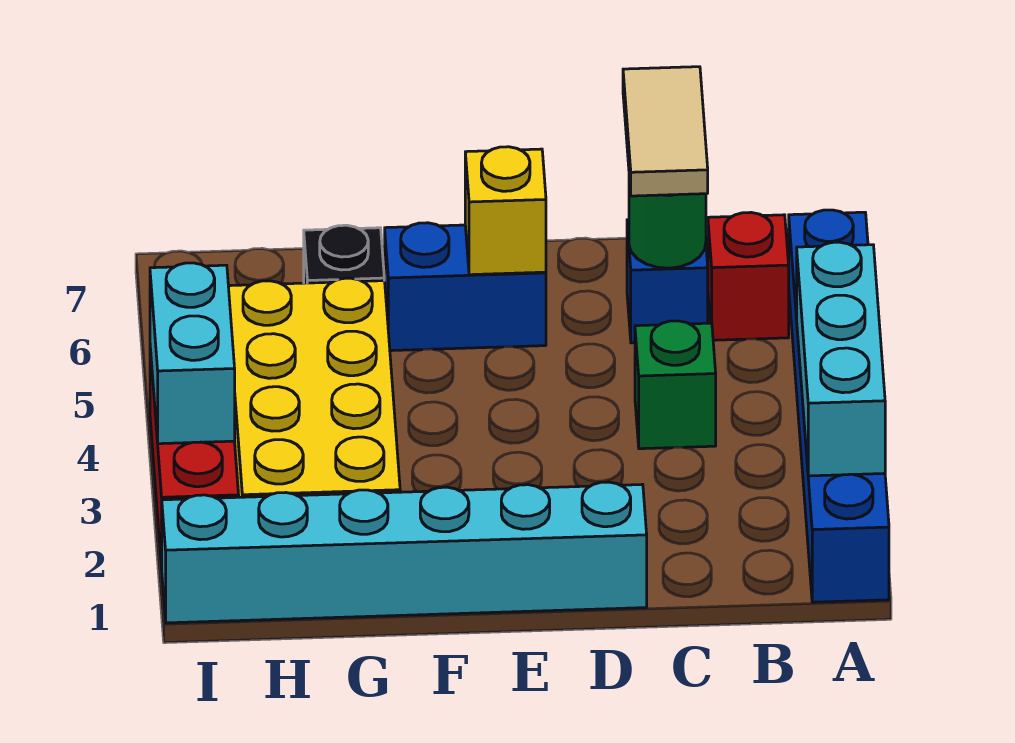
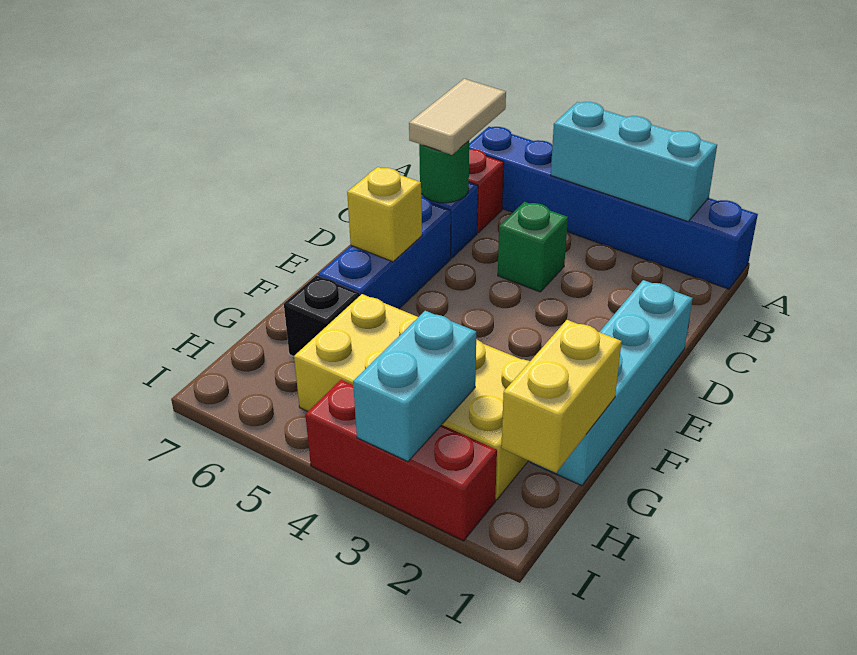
tan 1x2 tile [623,67,708,196] -> tan 1x2 tile turned to [409,79,506,155]
cyan 1x6 brick [162,482,647,623] -> cyan 1x4 brick [531,280,693,486]
blue 1x2 brick [384,223,546,351] -> blue 1x3 brick [318,197,451,309]
none -> yellow 1x2 brick [501,320,622,473]
cyan 1x2 brick [150,263,235,444] -> cyan 1x2 brick turned to [353,311,476,462]

